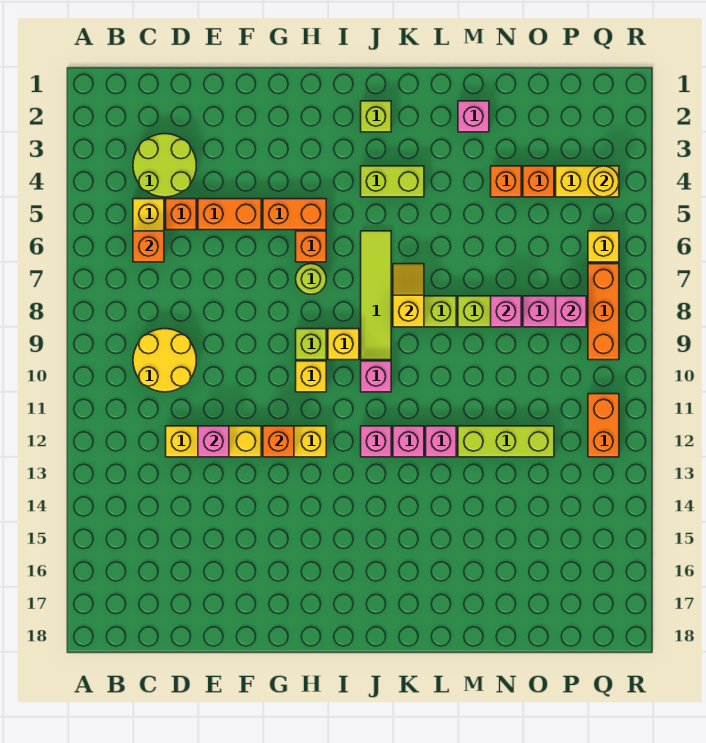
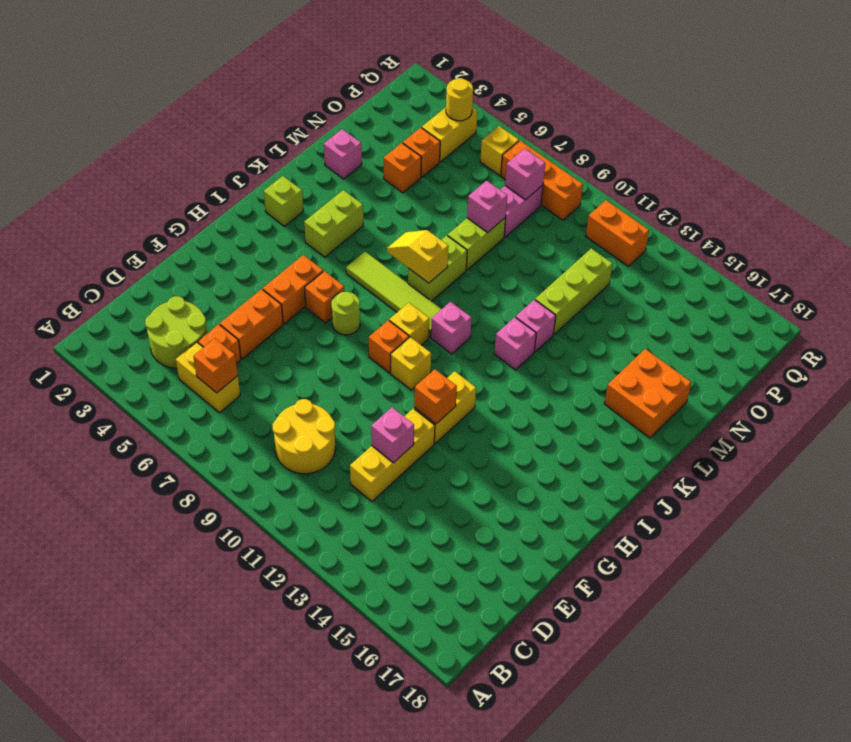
lime 1x1 brick [296,329,326,360] -> orange 1x1 brick [369,320,409,373]
pink 1x1 brick [361,426,391,457] -> none
none -> orange 2x2 brick [604,349,691,438]

